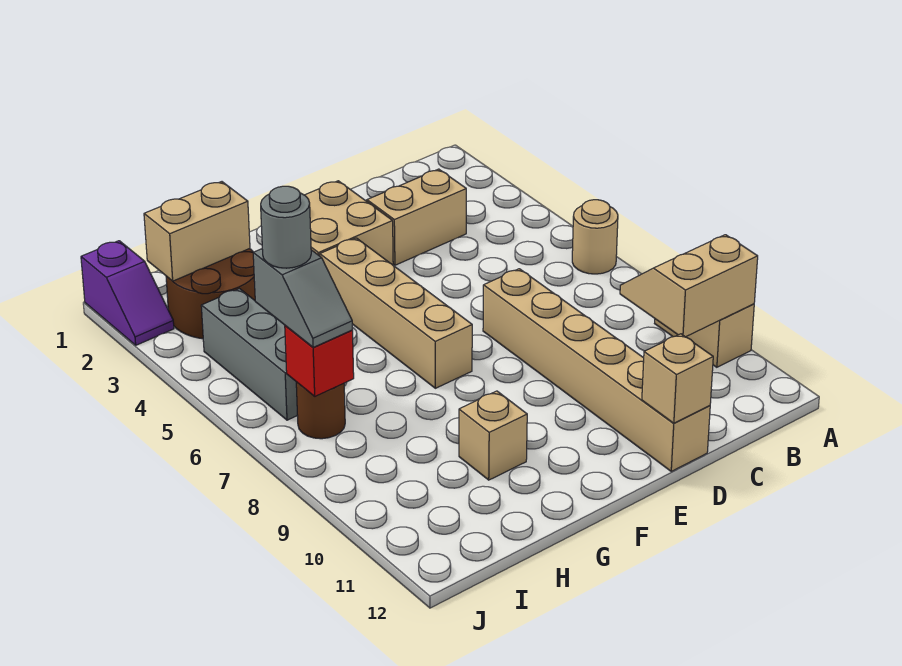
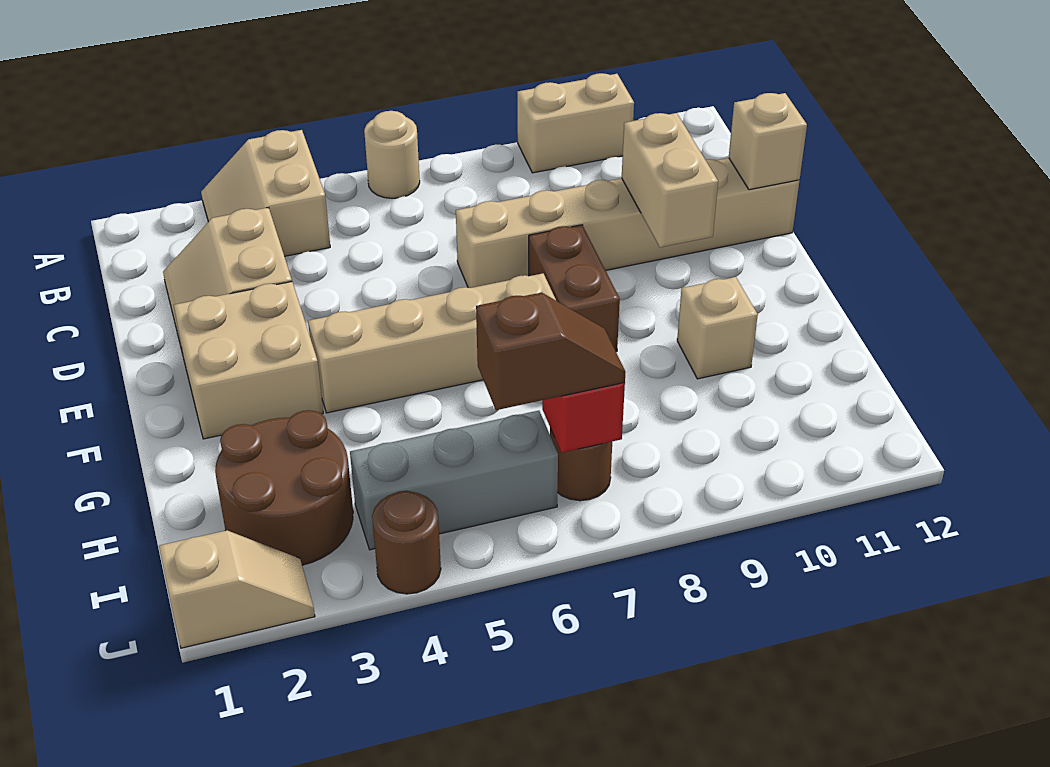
tan 2x2 slope [620,235,758,337] -> tan 2x2 slope moved to [201,130,330,256]
none -> brown 1x2 brick [529,225,620,352]
tan 1x2 brick [144,182,250,281] -> tan 1x2 brick moved to [622,113,718,247]
grey 1x2 slope [253,249,353,347] -> brown 1x2 slope [476,293,625,410]
grey 1x1 round brick [261,186,311,268] -> none
purple 1x2 slope [81,241,174,345] -> tan 1x2 slope [159,530,315,648]
none -> brown 1x1 round brick [372,491,441,594]

